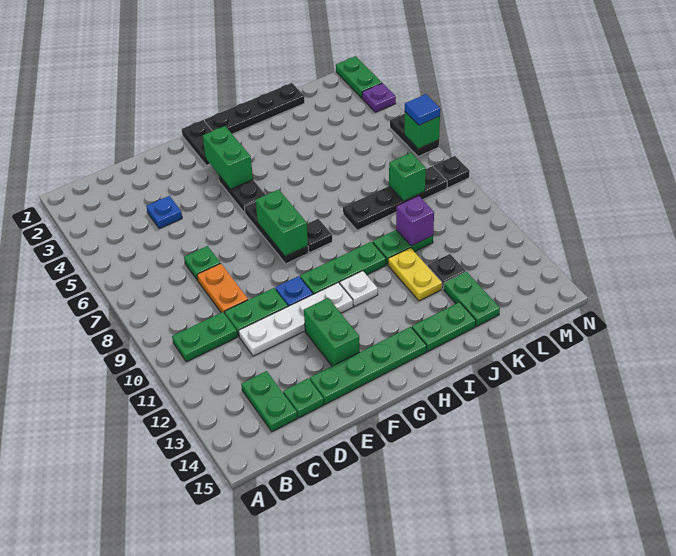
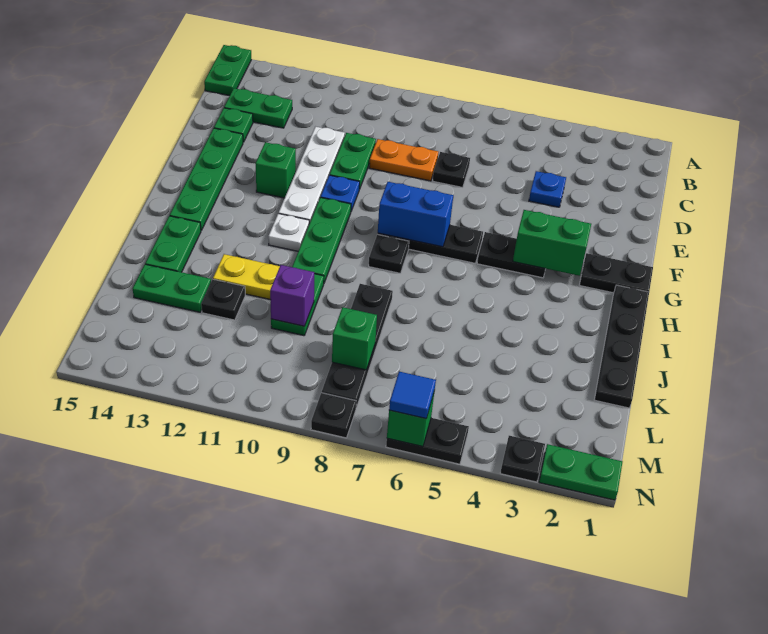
green 1x2 plate [172,312,237,362] -> green 1x2 plate moved to [204,45,251,96]
green 1x1 plate [184,246,220,280] -> black 1x1 plate [433,152,470,188]
green 1x2 brick [304,298,360,366] -> green 1x1 brick [255,142,296,198]
green 1x2 brick [255,189,308,256] -> blue 1x2 brick [378,182,453,247]
purple 1x1 plate [362,83,396,112] -> black 1x1 plate [500,436,545,482]

